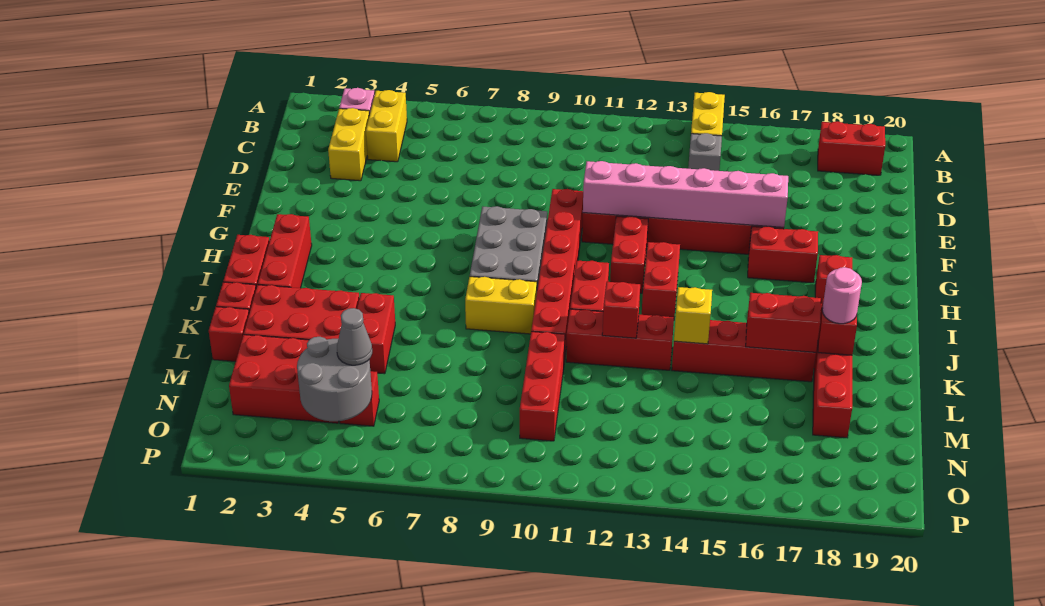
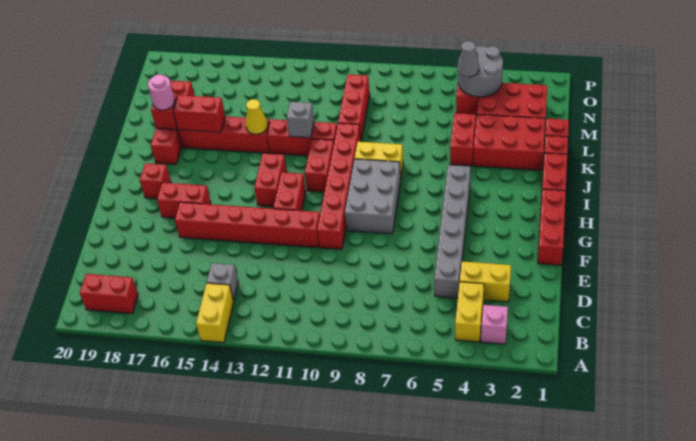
yellow 1x2 brick [328,108,369,181] -> yellow 1x2 brick turned to [460,261,511,302]
none -> grey 1x6 brick [434,165,471,298]
pink 1x6 brick [583,161,788,227] -> none
red 1x3 brick [258,214,312,288] -> red 1x3 brick moved to [538,189,566,265]
red 1x1 brick [602,282,640,338] -> grey 1x1 brick [287,102,314,138]
yellow 1x1 brick [674,287,712,344] -> yellow 1x1 cone [246,99,268,134]

